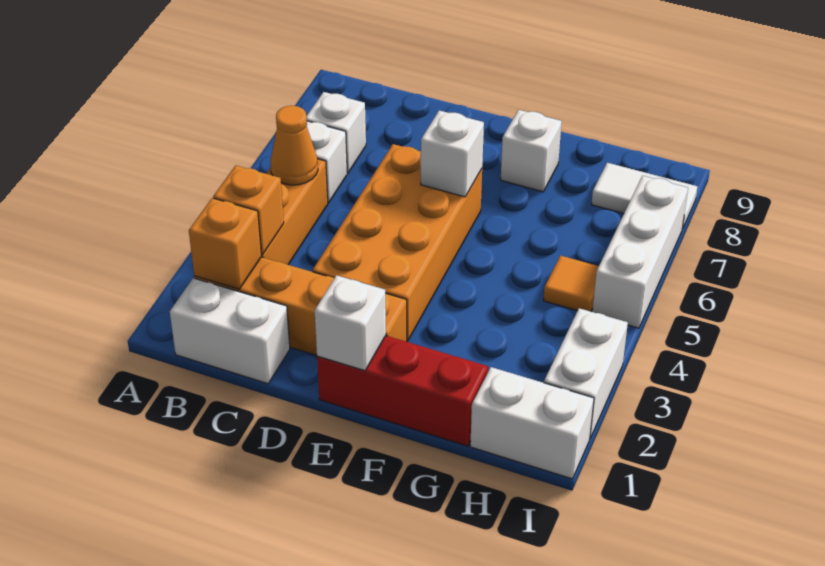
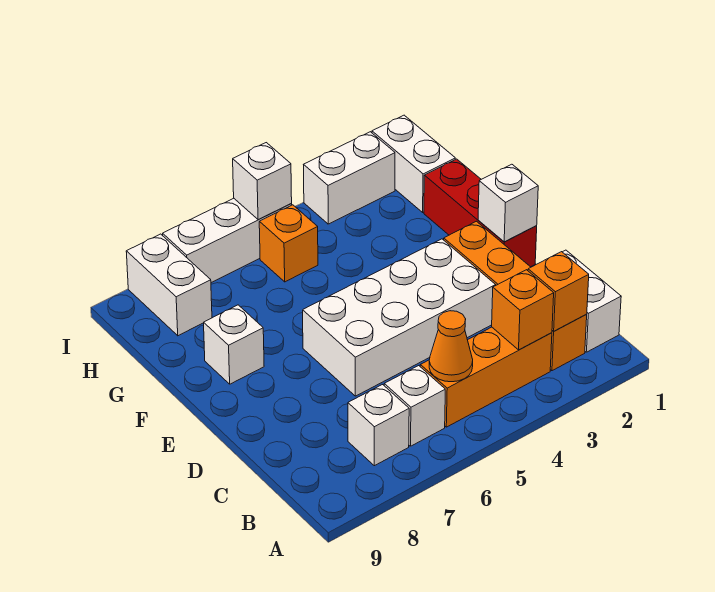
orange 2x4 brick [313,144,482,341] -> white 2x4 brick [303,239,496,396]
white 1x1 brick [421,110,484,197] -> white 1x1 brick moved to [233,143,292,220]
orange 1x1 tile [543,256,599,312] -> orange 1x1 brick [259,205,318,282]
white 1x2 tile [591,163,698,229] -> white 1x2 brick [126,234,212,336]

